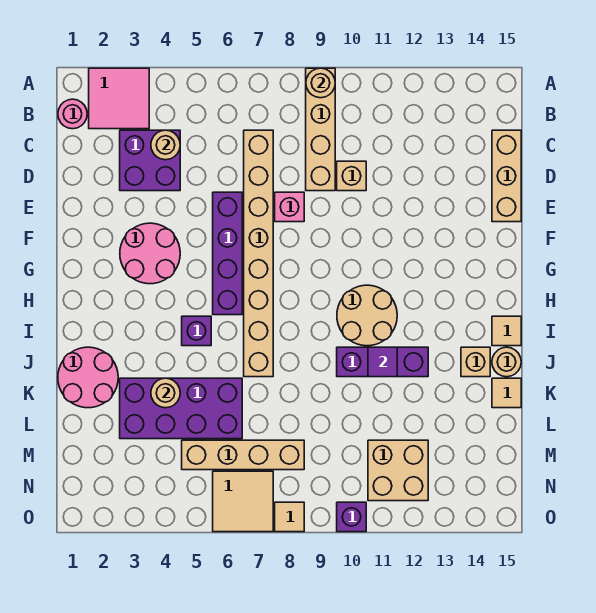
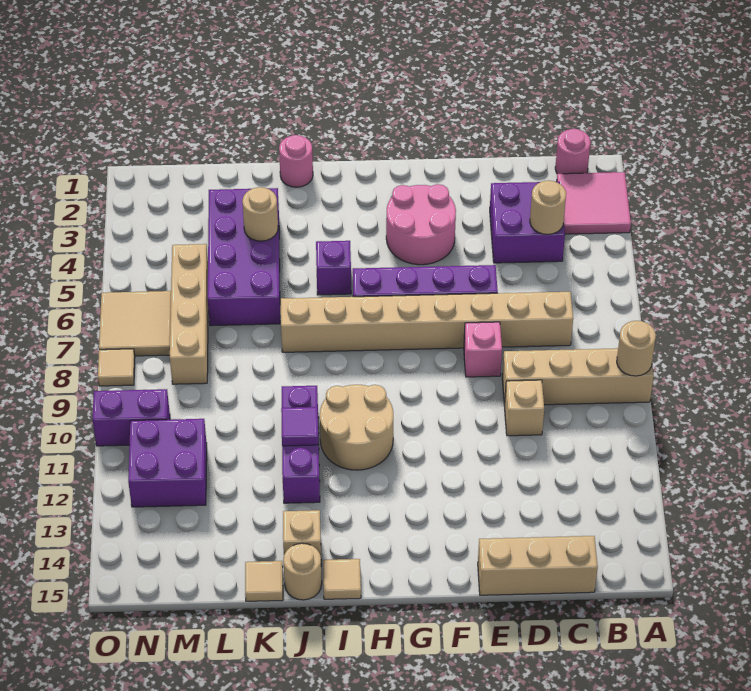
pink 2x2 round brick [58,347,118,408] -> pink 1x1 round brick [279,135,313,187]
tan 2x2 brick [368,440,428,501] -> purple 2x2 brick [128,419,207,507]
purple 1x1 brick [337,502,366,532] -> purple 1x2 brick [92,389,170,446]

